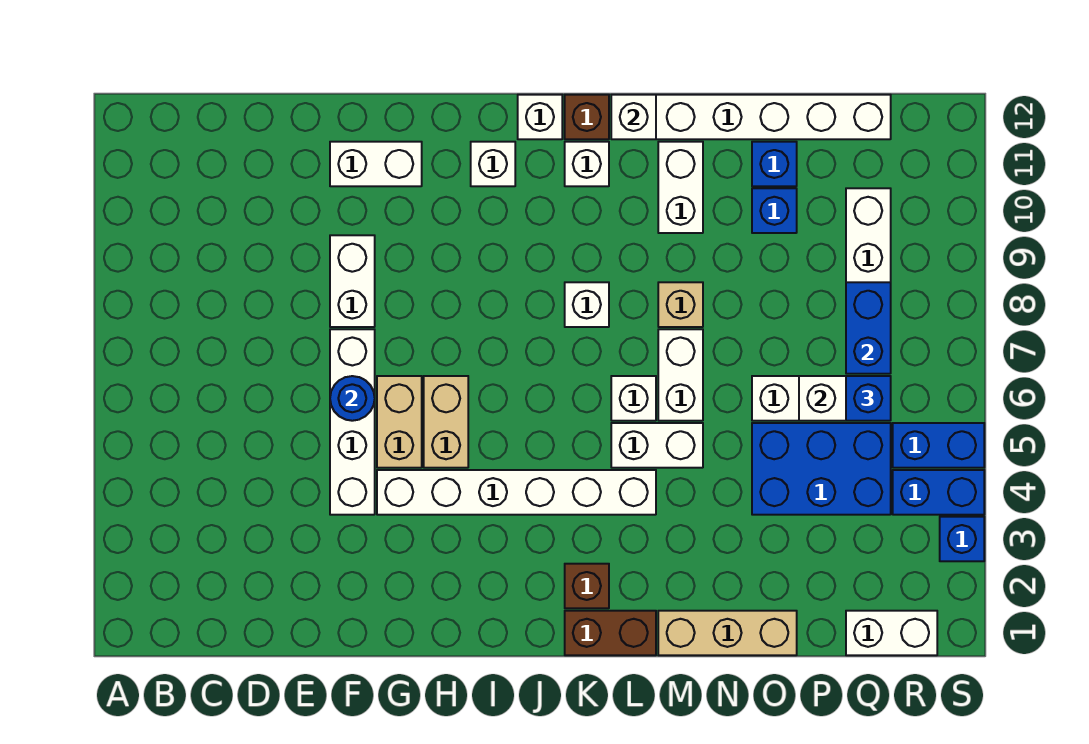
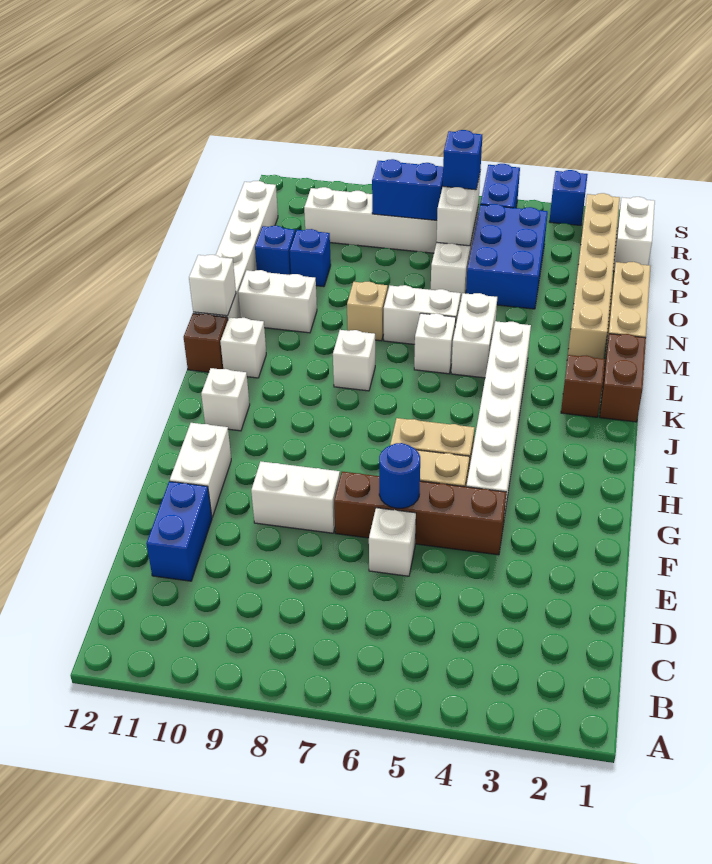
white 1x4 brick [330,329,375,515] -> brown 1x4 brick [334,472,506,555]
white 1x1 brick [518,95,562,139] -> white 1x1 brick moved to [369,508,416,576]
none -> tan 1x6 brick [568,193,620,359]
blue 1x2 brick [893,470,984,515] -> blue 1x2 brick moved to [146,481,212,581]

